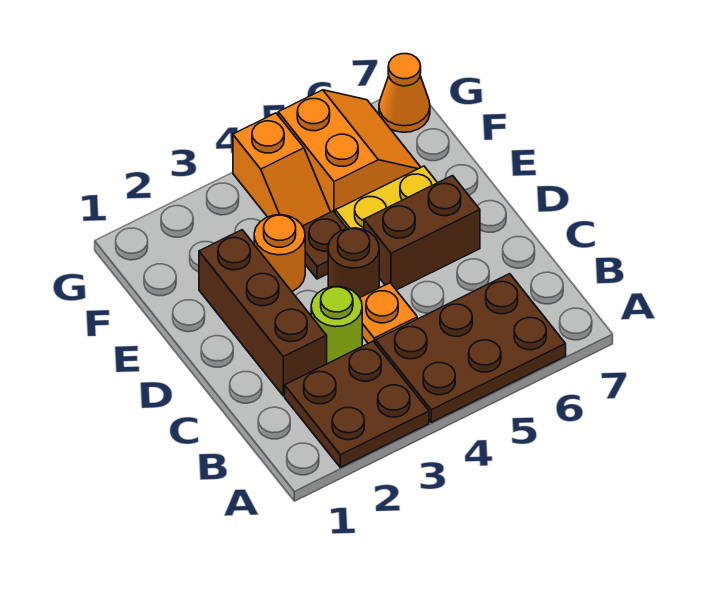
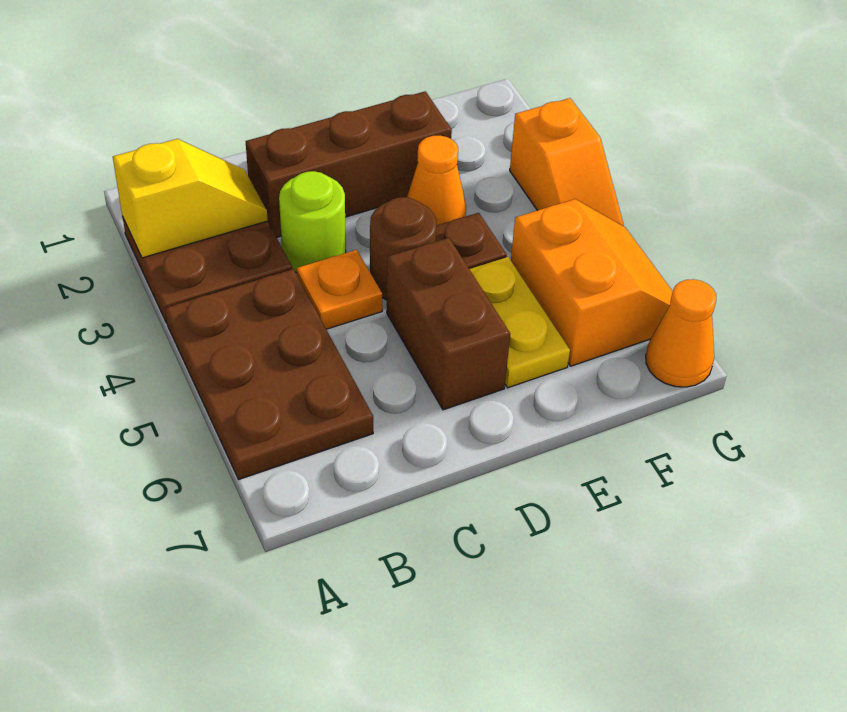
none -> yellow 1x2 slope [113,139,268,258]
orange 1x1 round brick [254,215,305,291] -> orange 1x1 cone [407,136,466,225]
orange 1x2 slope [233,113,330,226] -> orange 1x2 slope turned to [510,98,624,226]
orange 2x2 slope [278,90,421,213] -> orange 2x2 slope turned to [511,199,673,366]

